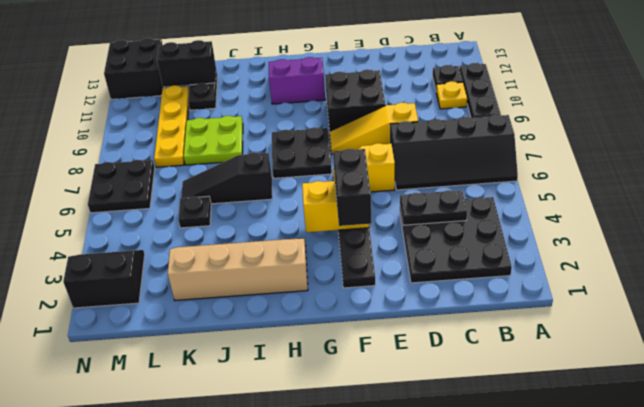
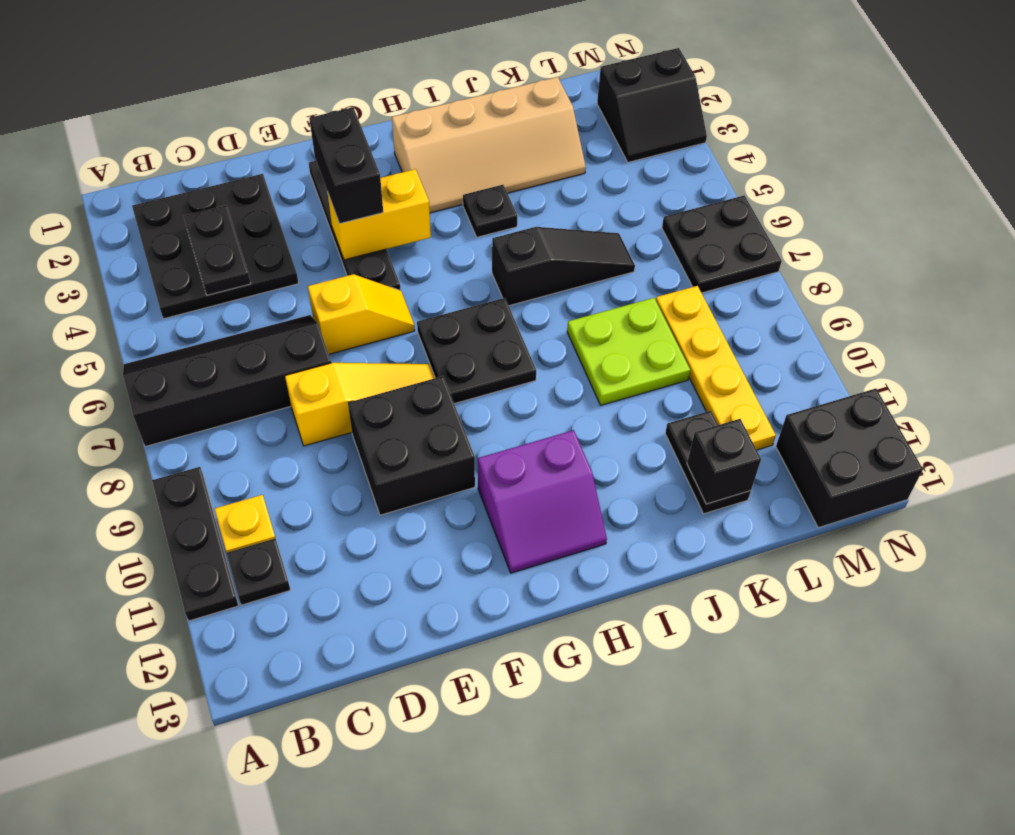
black 1x2 plate [400,190,467,225] -> black 1x2 plate turned to [184,205,251,295]
black 1x1 plate [178,196,211,228] -> black 1x1 plate moved to [463,185,517,237]
black 1x2 brick [157,40,216,87] -> black 1x1 brick [687,419,761,504]

